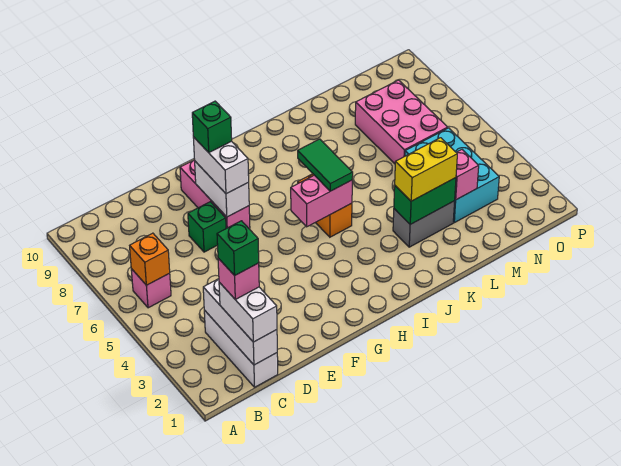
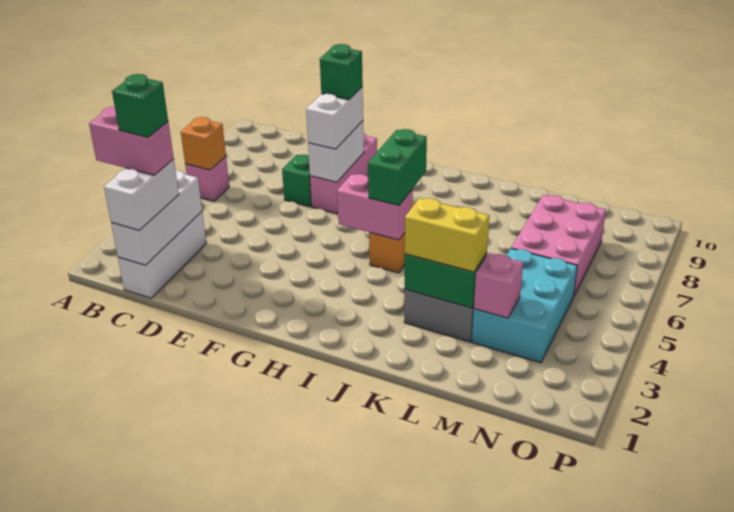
pink 1x1 brick [218,258,259,299] -> pink 1x2 brick [89,107,174,175]
green 1x2 tile [298,139,353,191] -> green 1x2 brick [368,129,427,206]

